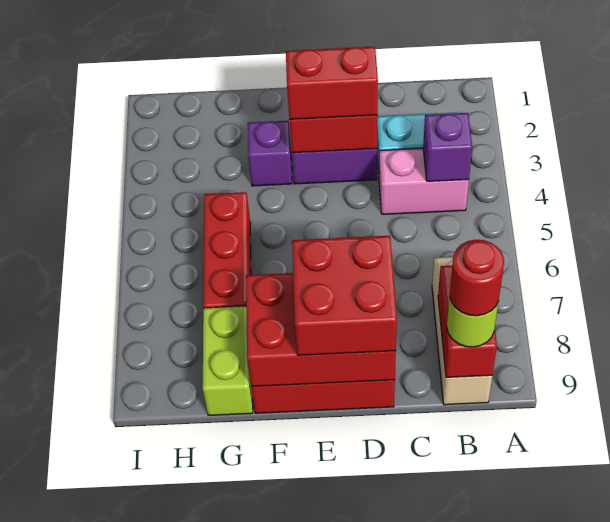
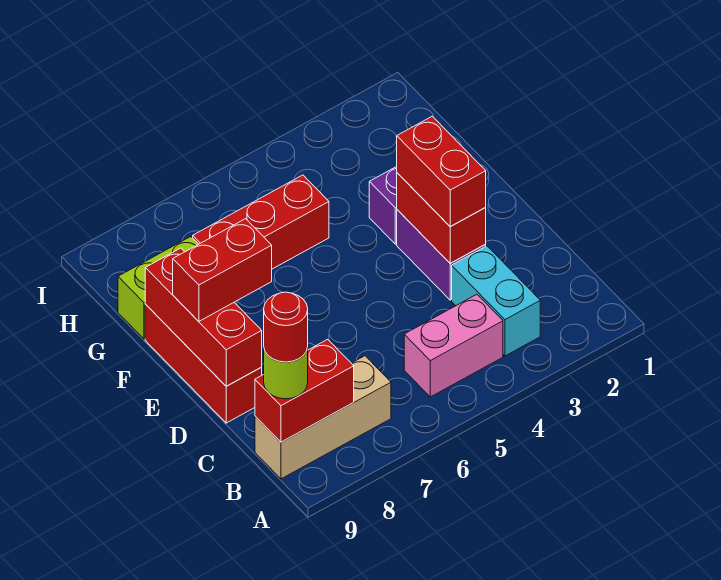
pink 1x2 brick [379,148,469,214] -> pink 1x2 brick turned to [404,294,503,397]
purple 1x1 brick [423,113,472,181] -> none
red 2x3 brick [246,273,396,387] -> red 1x3 brick [145,248,262,386]
red 2x2 brick [292,236,397,355] -> red 1x2 brick [173,219,272,321]

